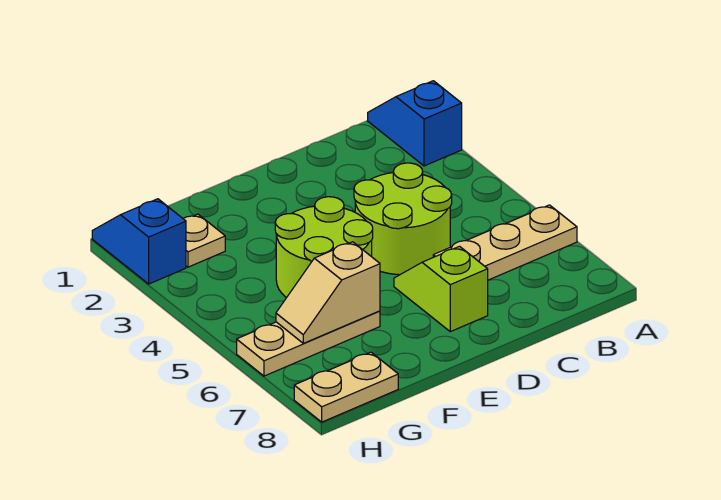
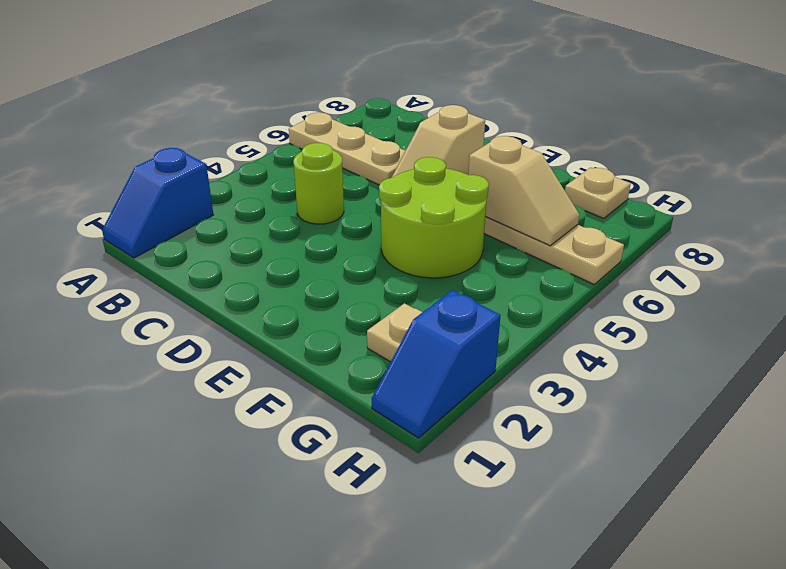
lime 2x2 round brick [354,163,452,275] -> lime 1x1 round brick [294,143,344,224]
lime 1x2 slope [394,246,488,332] -> tan 1x2 slope [391,105,485,178]
tan 1x2 plate [294,352,398,422] -> tan 1x1 plate [565,168,631,218]

